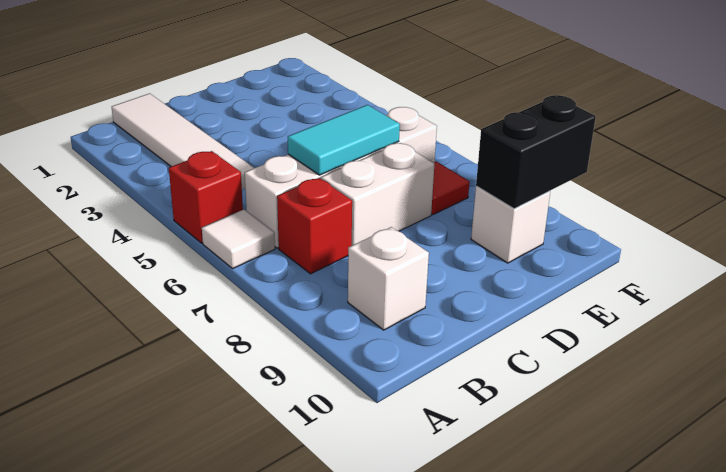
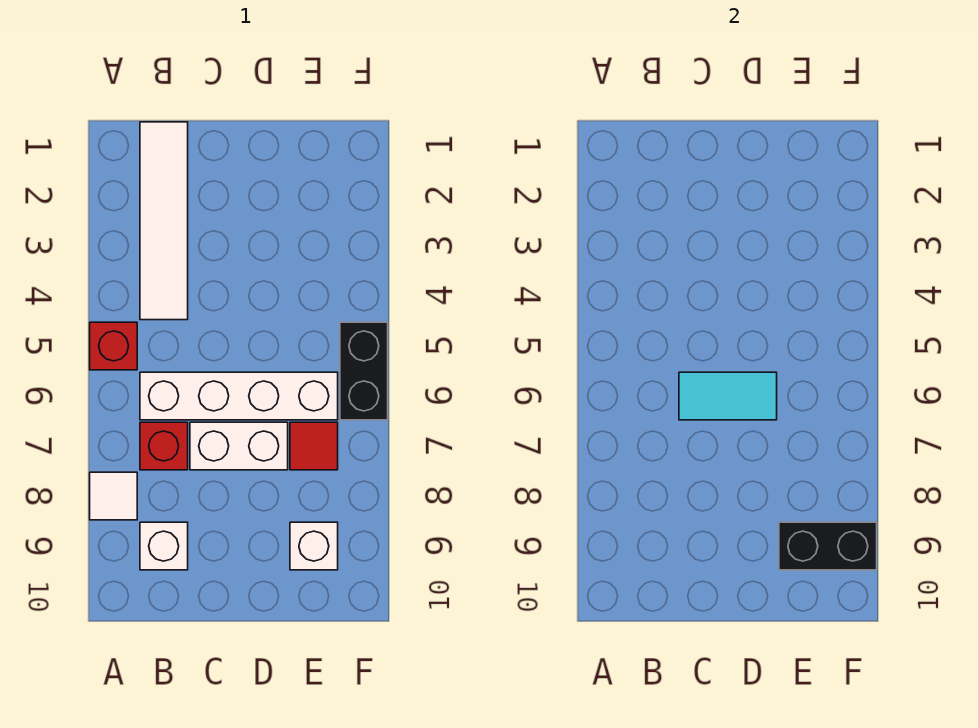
white 1x1 tile [202,209,275,269] -> white 1x1 tile moved to [90,472,137,520]
none -> black 1x2 brick [340,322,388,420]

